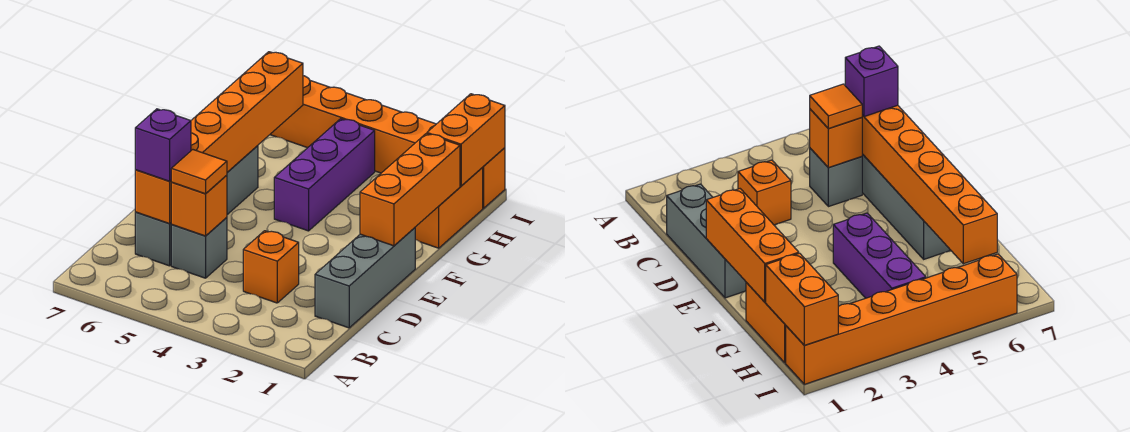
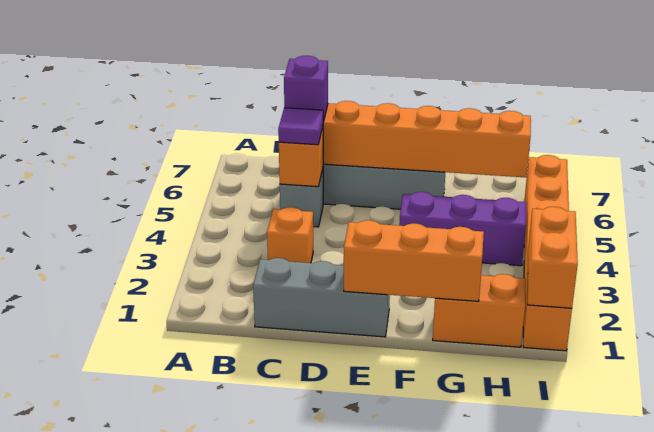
orange 1x1 tile [171,150,227,194] -> purple 1x1 tile [278,108,323,145]
orange 1x2 brick [427,94,505,186] -> orange 1x2 brick turned to [528,207,578,308]

